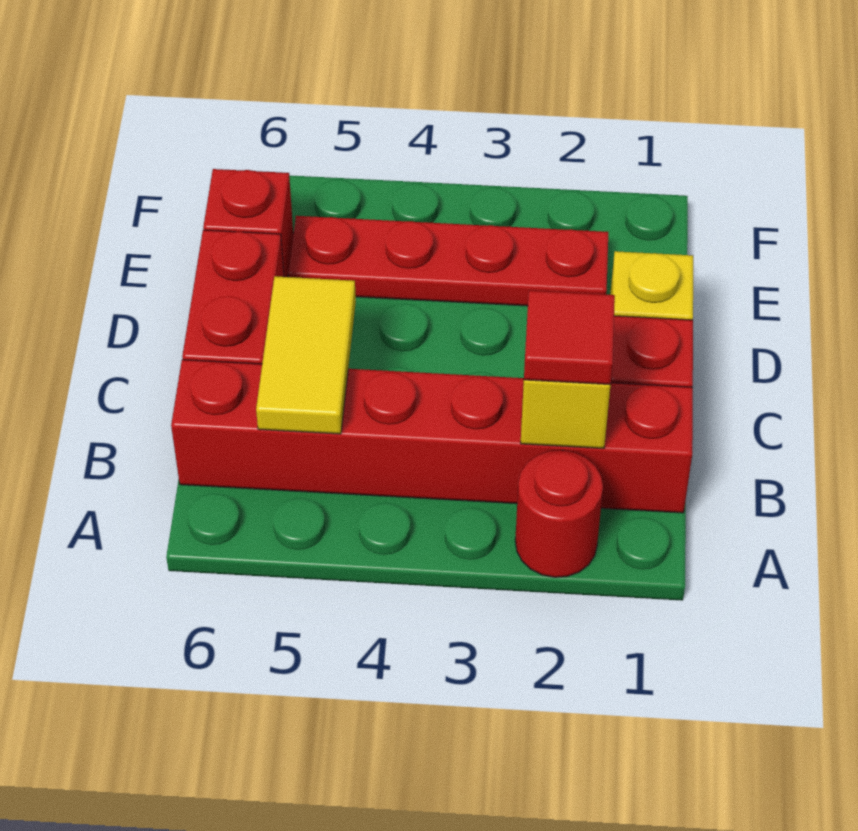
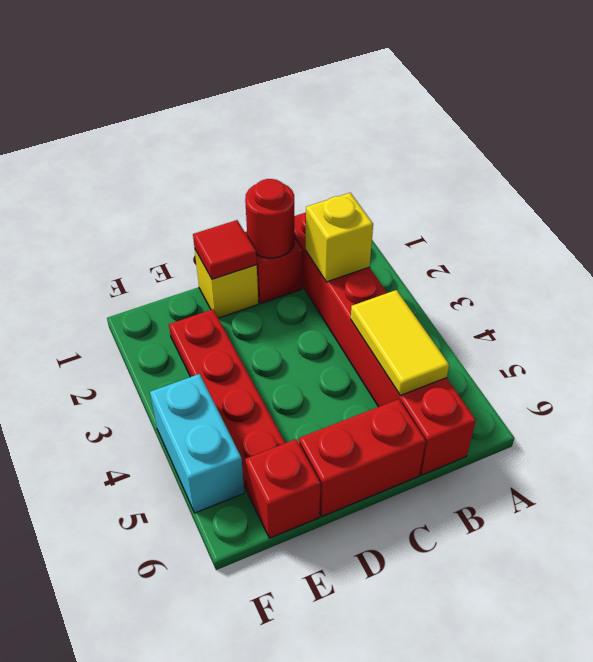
red 1x1 round brick [515,450,603,577] -> red 1x1 round brick moved to [245,179,295,258]
red 1x1 tile [524,291,615,385] -> red 1x1 tile moved to [193,220,257,279]
yellow 1x2 tile [256,276,356,434] -> yellow 1x2 tile turned to [351,290,449,395]
none -> cyan 1x2 brick [150,374,244,513]

